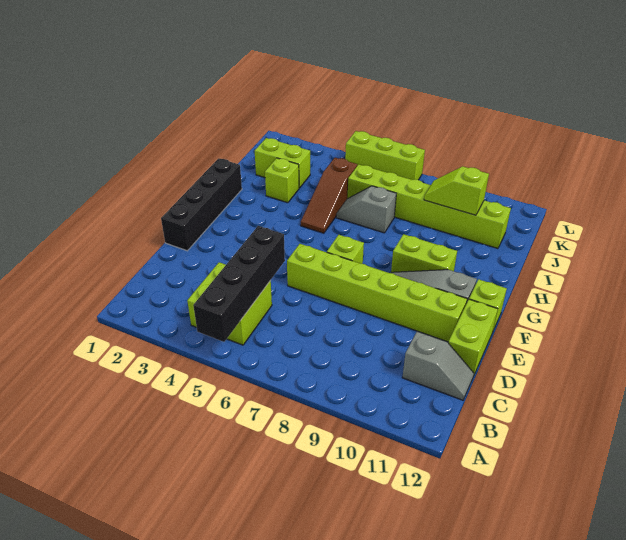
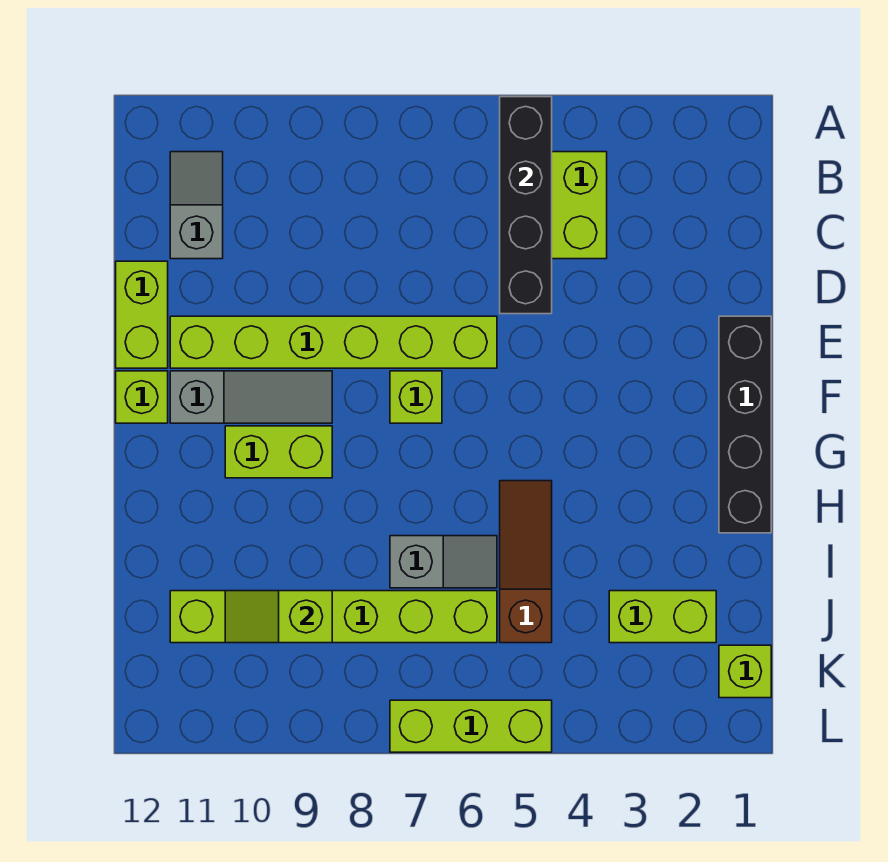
grey 1x2 slope [402,331,474,400] -> grey 1x2 slope turned to [170,152,223,259]
lime 1x1 brick [265,158,299,203] -> lime 1x1 brick moved to [719,645,771,698]
lime 1x2 slope [424,166,489,215] -> lime 1x2 slope turned to [225,591,332,643]

